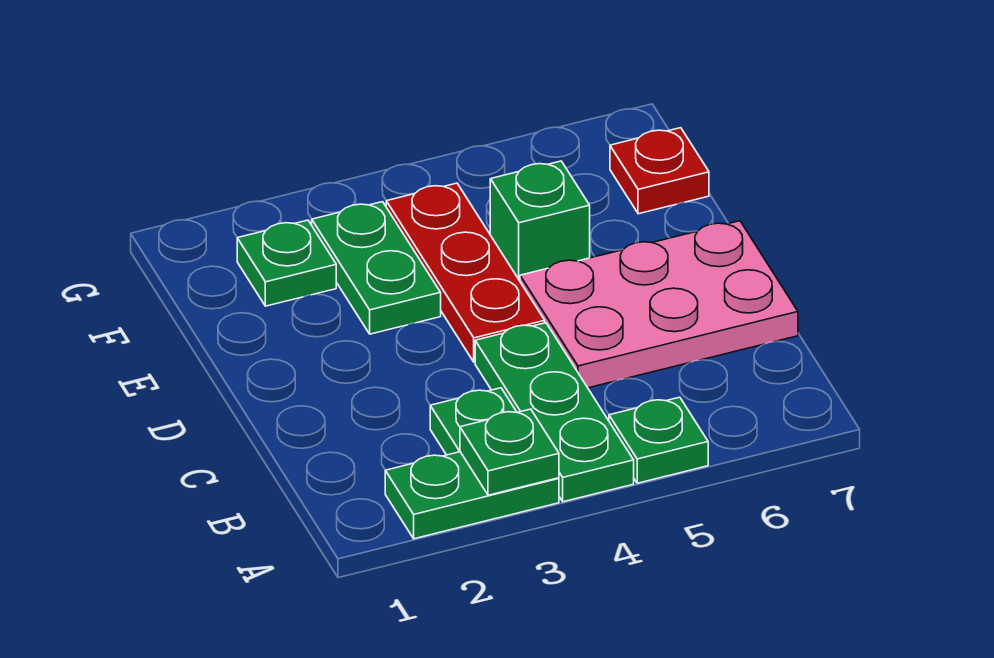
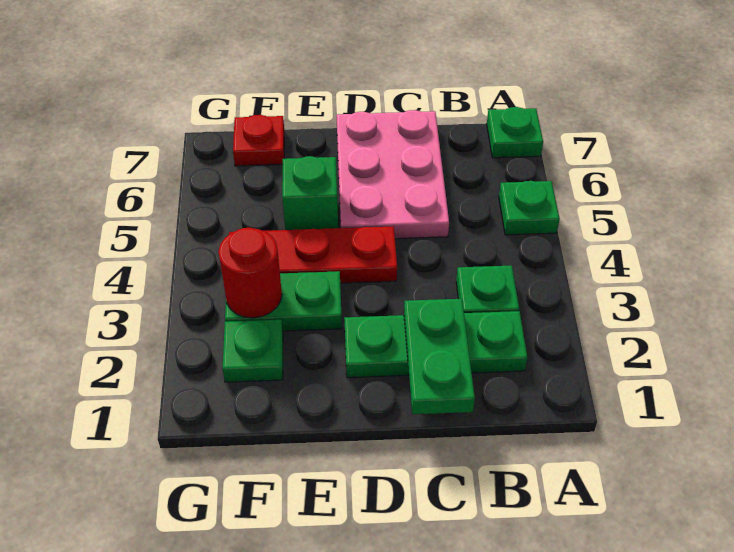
green 1x2 plate [385,452,559,539] -> green 1x2 plate moved to [404,299,475,414]
green 1x1 plate [460,409,559,495] -> green 1x1 plate moved to [487,107,543,158]
green 1x3 plate [475,323,634,502] -> green 1x3 plate moved to [344,311,527,378]
none -> red 1x1 round brick [218,228,282,318]

